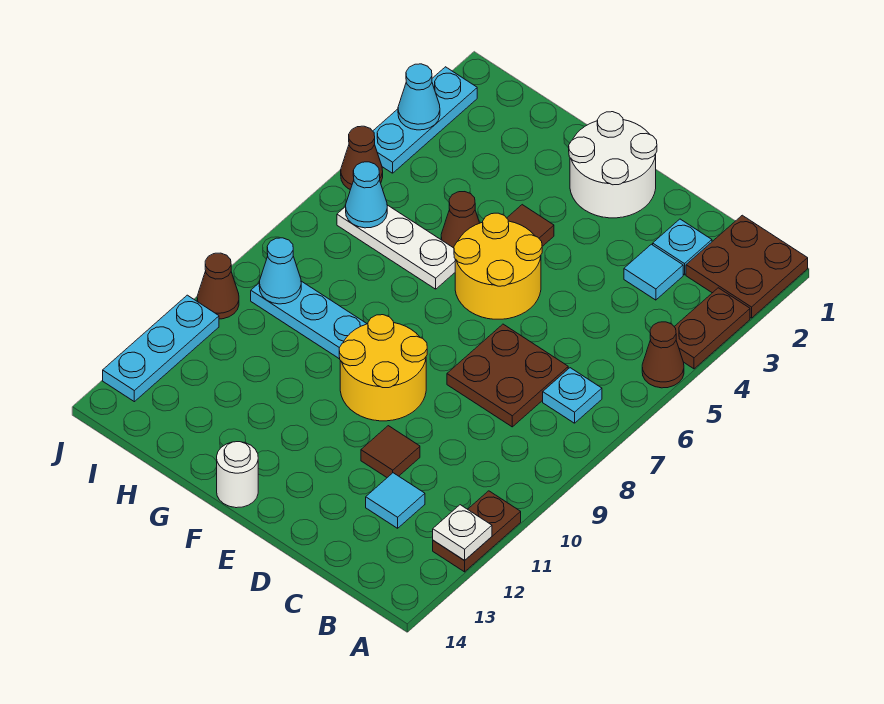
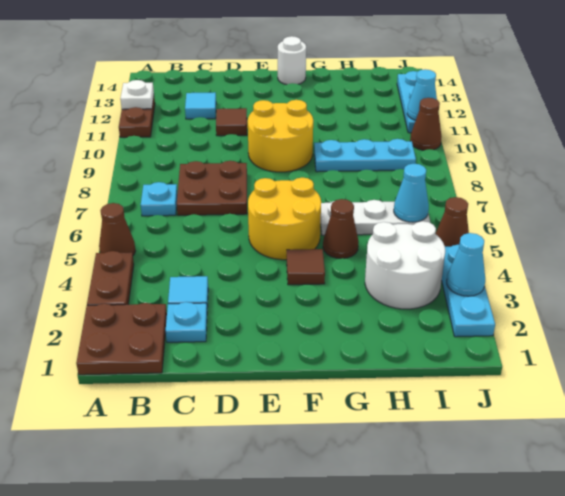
white 2x2 round brick [569,112,657,218] -> white 2x2 round brick moved to [365,221,445,309]
cyan 1x1 cone [259,238,301,304] -> cyan 1x1 cone moved to [407,69,437,120]

